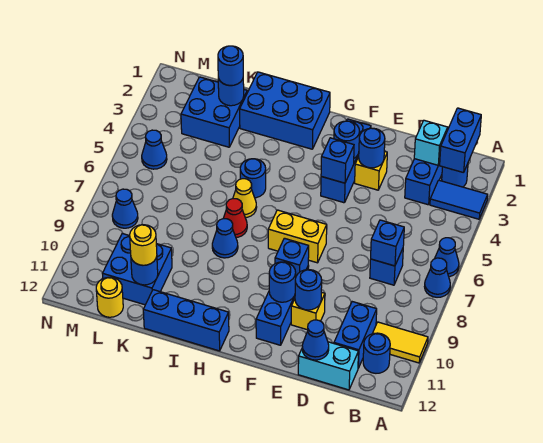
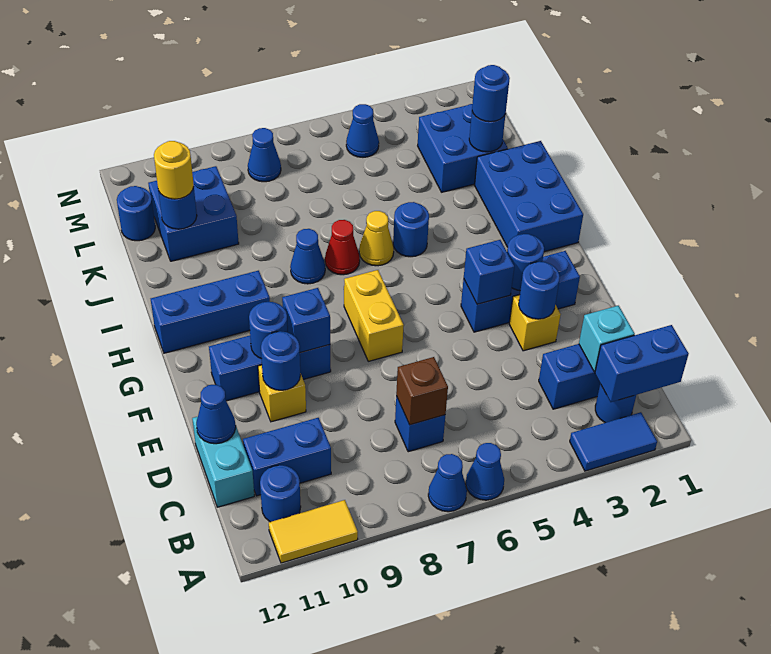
blue 1x2 tile [430,180,488,219] -> blue 1x2 tile turned to [570,412,657,471]
yellow 1x2 tile [373,322,428,363] -> yellow 1x2 tile turned to [269,500,358,563]
blue 1x1 brick [371,220,404,266] -> brown 1x1 brick [396,357,448,425]
blue 1x3 brick [143,290,229,351] -> blue 1x3 brick turned to [151,271,270,353]
yellow 1x1 round brick [96,277,123,317] -> blue 1x1 round brick [117,186,155,241]

